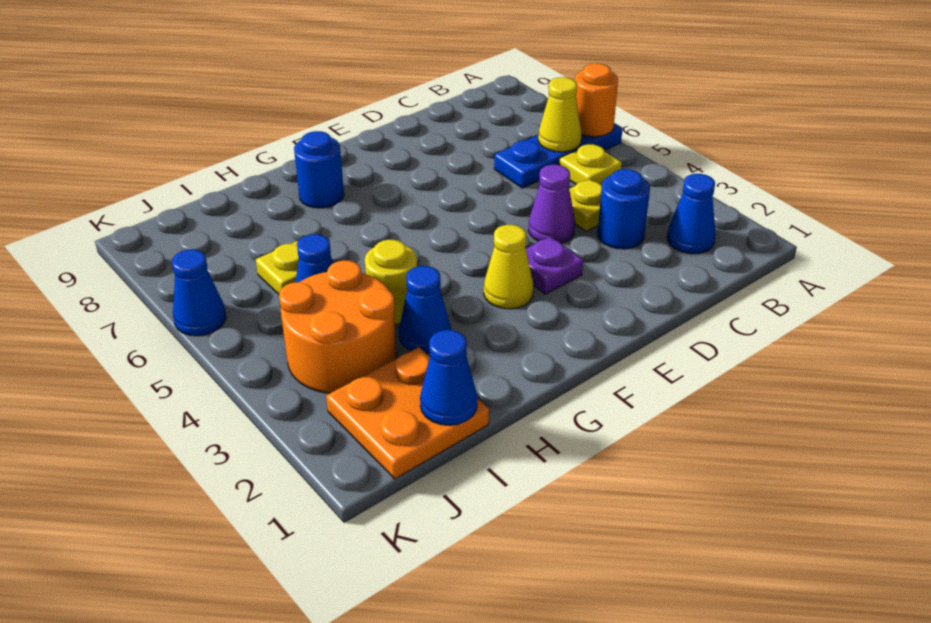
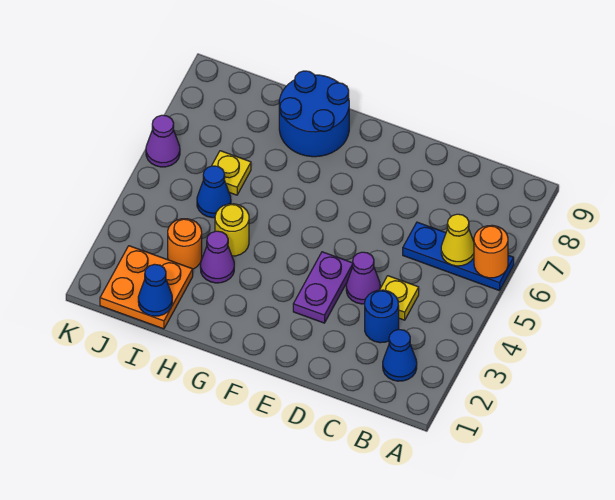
yellow 1x1 plate [559,144,622,185] -> none
purple 1x1 plate [526,237,583,294] -> purple 1x2 plate [293,252,353,323]
yellow 1x1 cone [484,225,533,309] -> none
blue 1x1 round brick [294,131,344,208] -> blue 2x2 round brick [279,71,349,157]
blue 1x1 cone [399,266,451,353] -> purple 1x1 cone [200,231,234,283]
orange 2x2 round brick [279,260,396,393] -> orange 1x1 round brick [168,219,202,269]
blue 1x1 cone [172,250,226,336] -> purple 1x1 cone [146,115,180,167]

